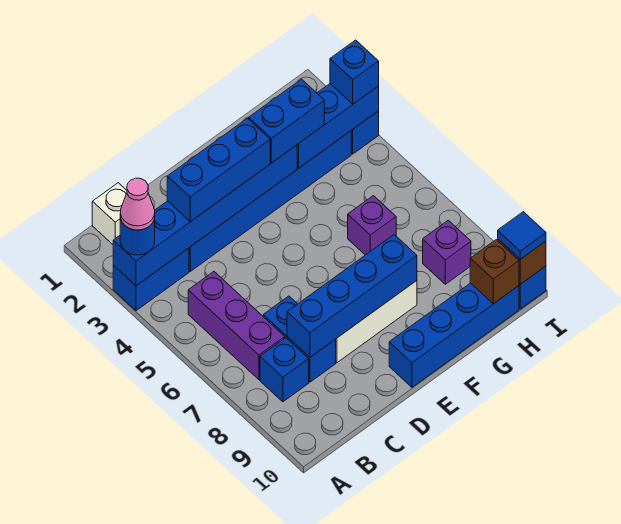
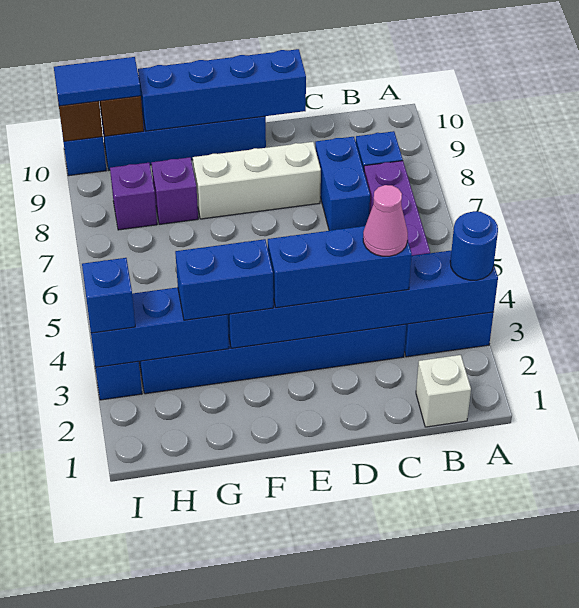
pink 1x1 cone [120,178,155,230] -> pink 1x1 cone moved to [363,185,408,256]
blue 1x4 brick [287,235,417,357] -> blue 1x4 brick moved to [138,49,306,131]
purple 1x1 brick [348,196,396,255] -> purple 1x1 brick moved to [152,157,198,224]
blue 1x1 tile [498,212,546,259] -> blue 1x2 tile [54,57,141,106]

